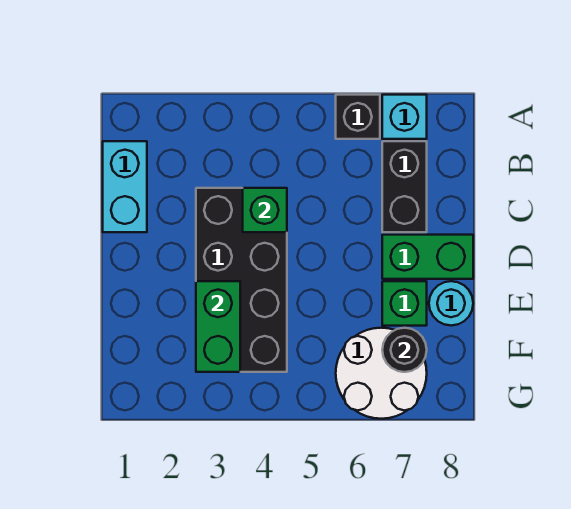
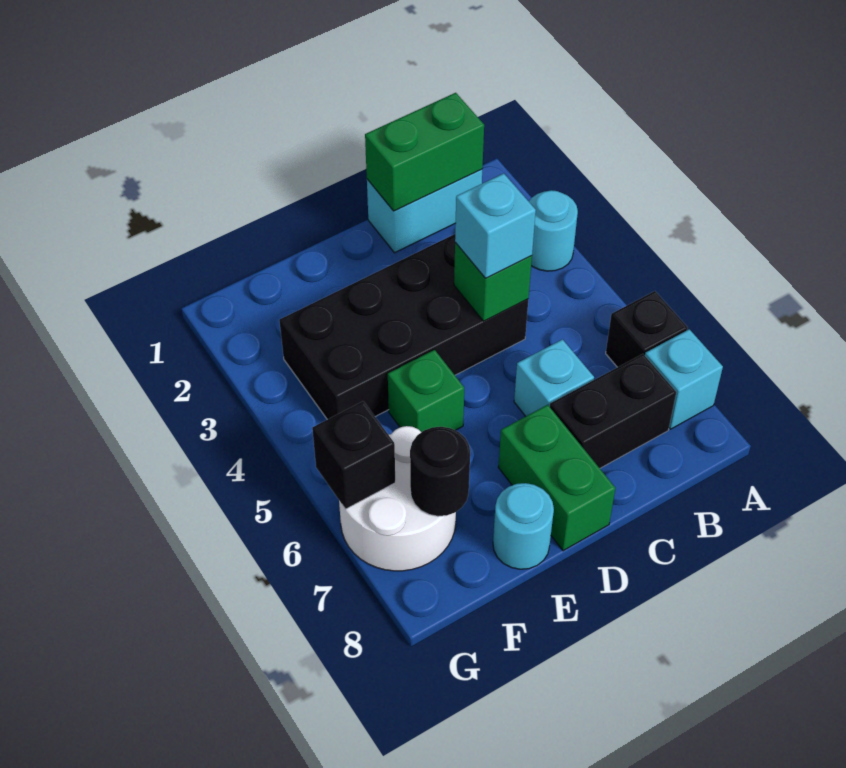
none -> cyan 1x1 round brick [529,190,578,271]
none -> cyan 1x1 brick [455,173,536,278]
none -> cyan 1x1 brick [514,339,594,416]
green 1x2 brick [196,281,240,372] -> green 1x2 brick moved to [365,93,484,211]
green 1x1 brick [382,281,427,326] -> green 1x1 brick moved to [388,350,464,432]
none -> black 1x1 brick [312,401,395,509]

